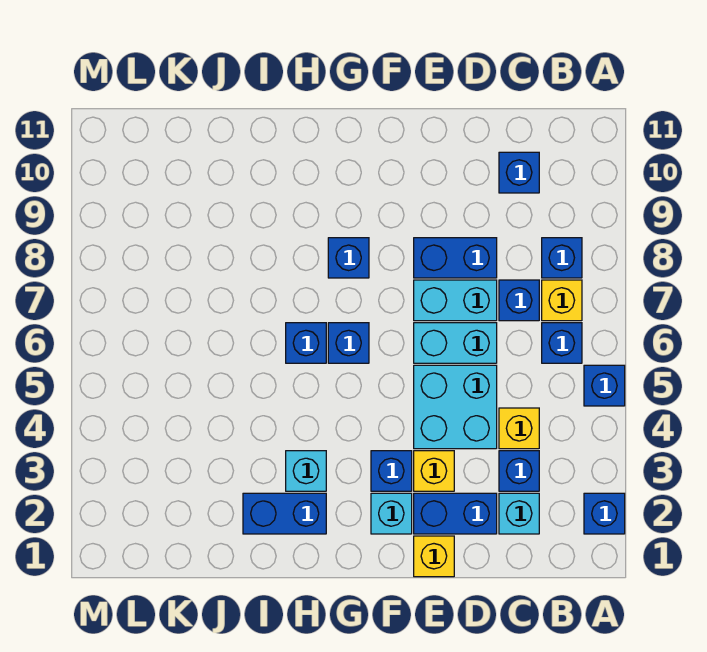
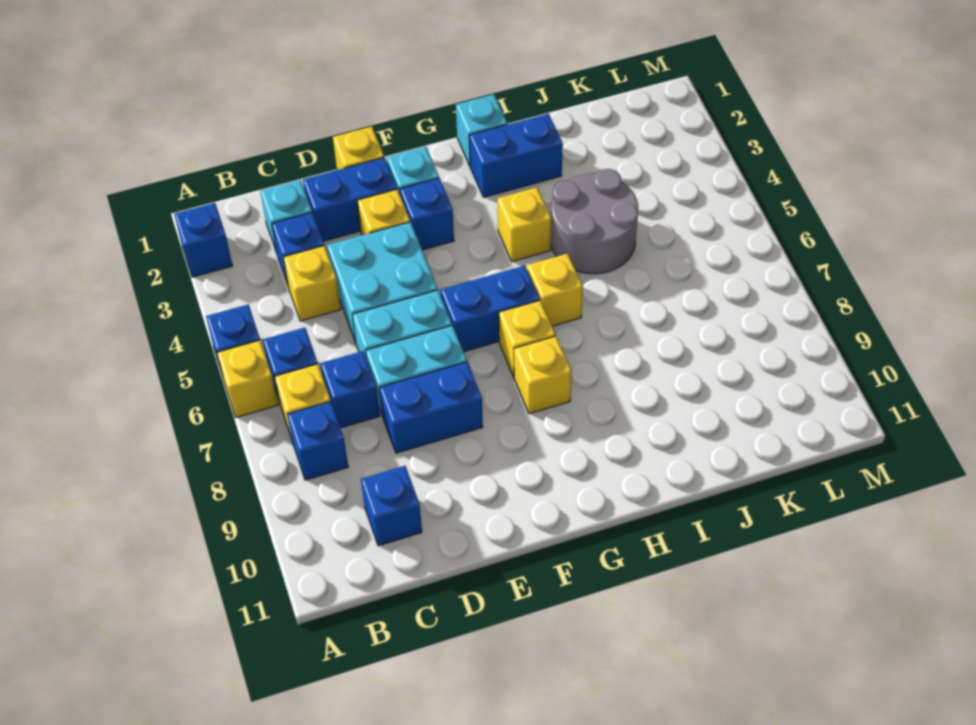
none -> yellow 1x1 brick [217,340,278,417]
blue 1x1 brick [328,323,369,363] -> blue 1x2 brick [441,266,540,352]
none -> yellow 1x1 brick [499,301,556,377]
blue 1x1 brick [328,238,369,278] -> yellow 1x1 brick [514,336,572,414]
cyan 1x1 brick [286,451,326,491] -> cyan 1x1 brick moved to [456,94,507,166]
none -> yellow 1x1 brick [497,187,552,262]
blue 1x1 brick [286,323,326,363] -> yellow 1x1 brick [527,254,583,326]
none -> grey 2x2 round brick [551,169,638,274]

